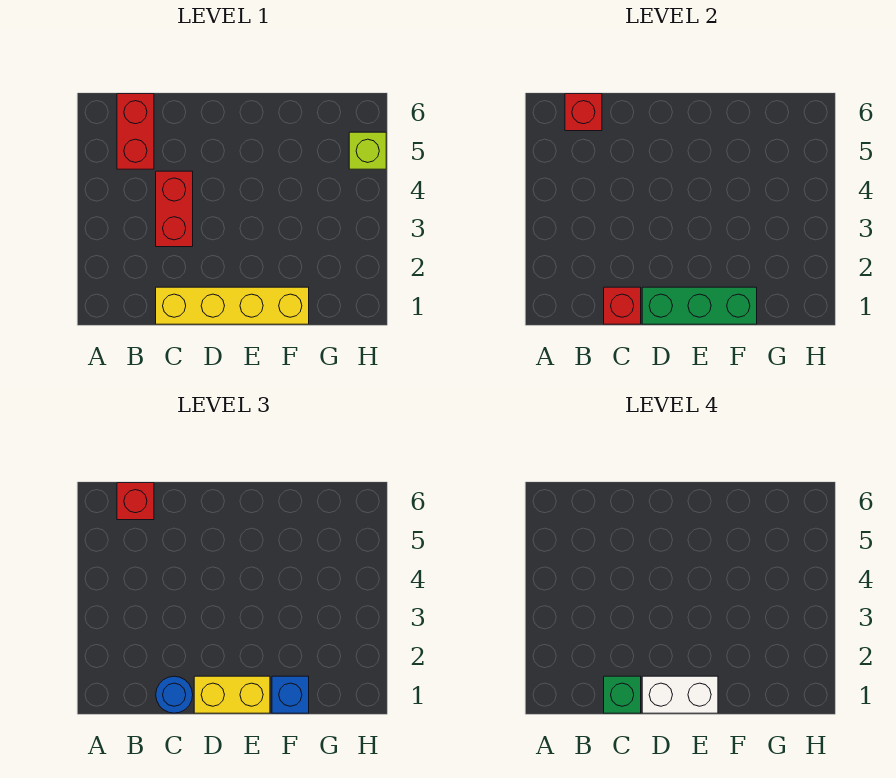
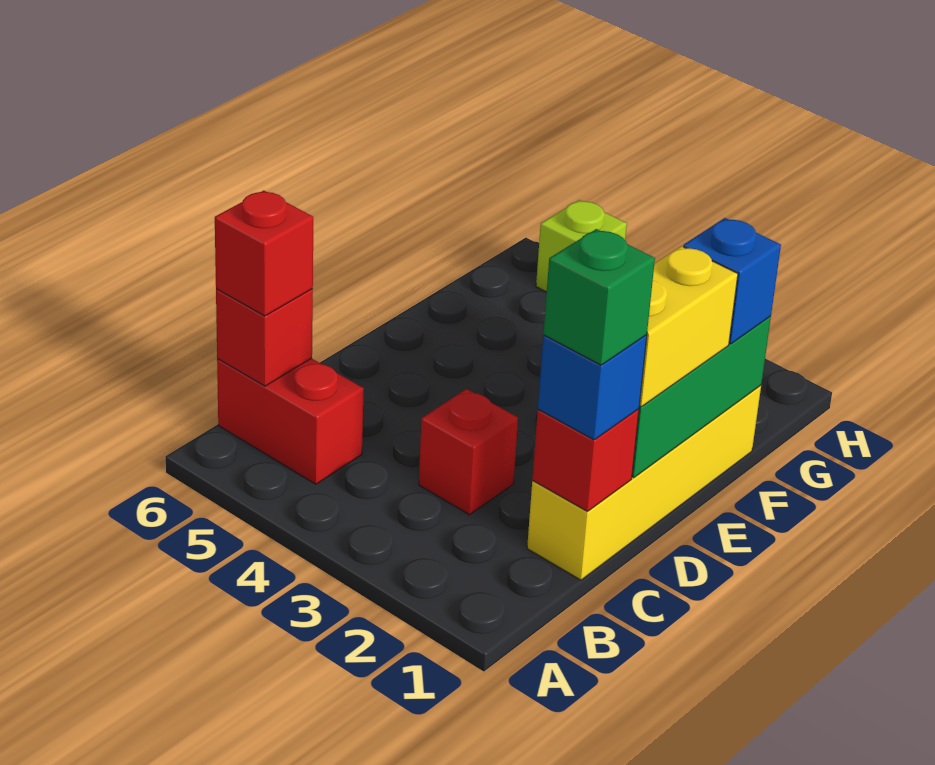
blue 1x1 round brick [156,676,193,713] -> blue 1x1 brick [538,335,647,440]
red 1x2 brick [156,171,193,247] -> red 1x1 brick [419,389,518,515]
white 1x2 brick [642,676,718,713] -> none

